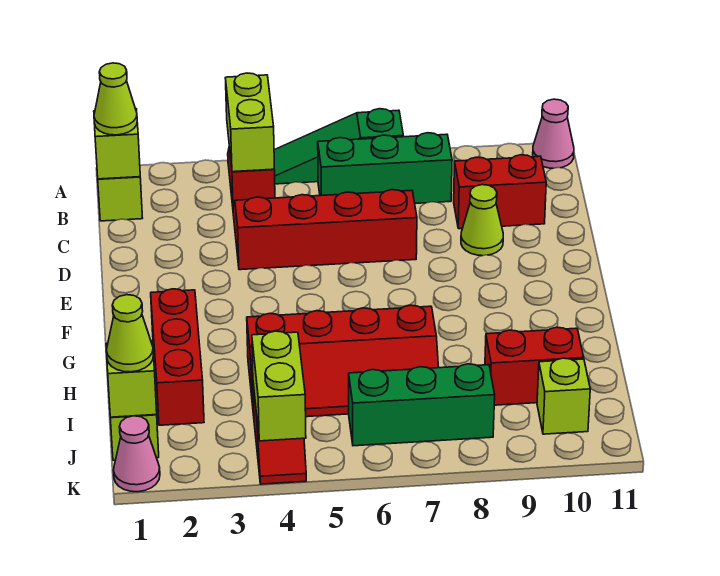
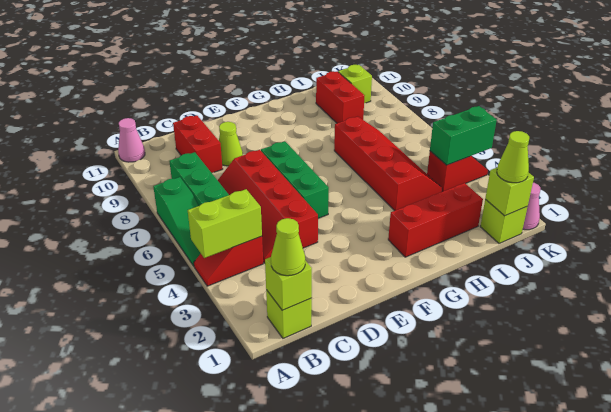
lime 1x2 brick [252,331,306,441] -> green 1x2 brick [430,106,497,165]
green 1x3 brick [349,364,495,446] -> green 1x3 brick moved to [261,141,329,218]

